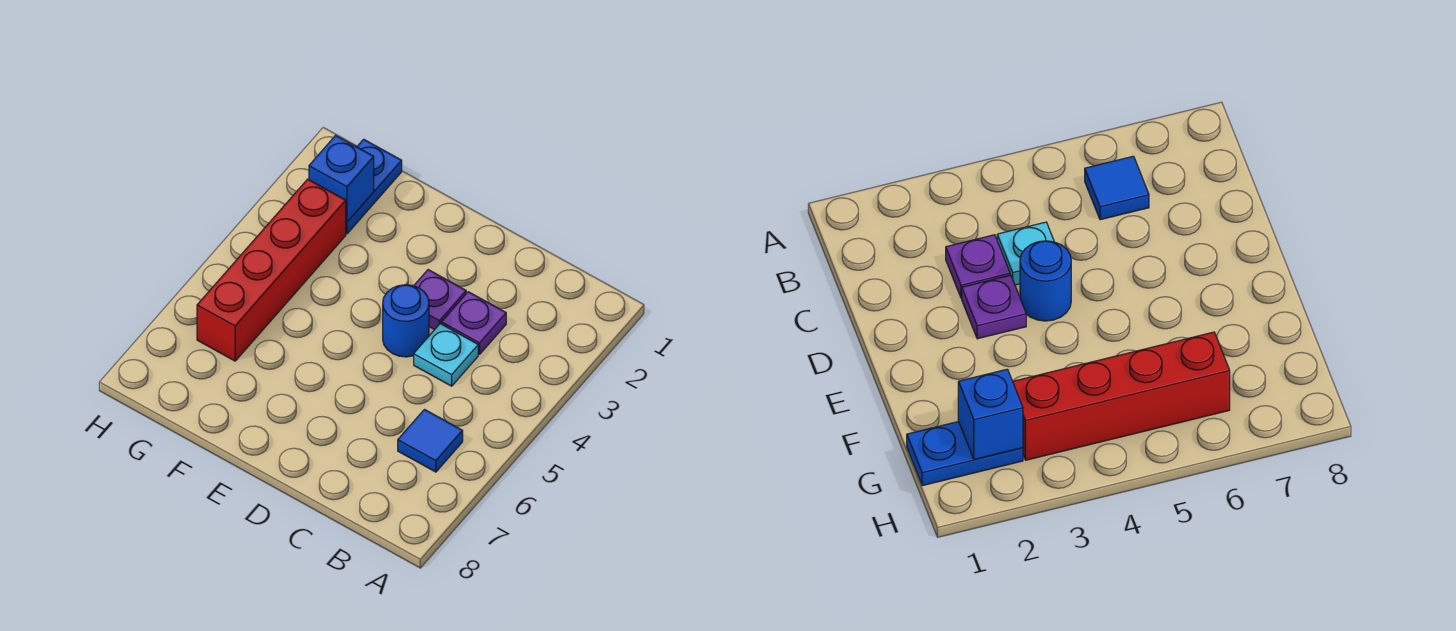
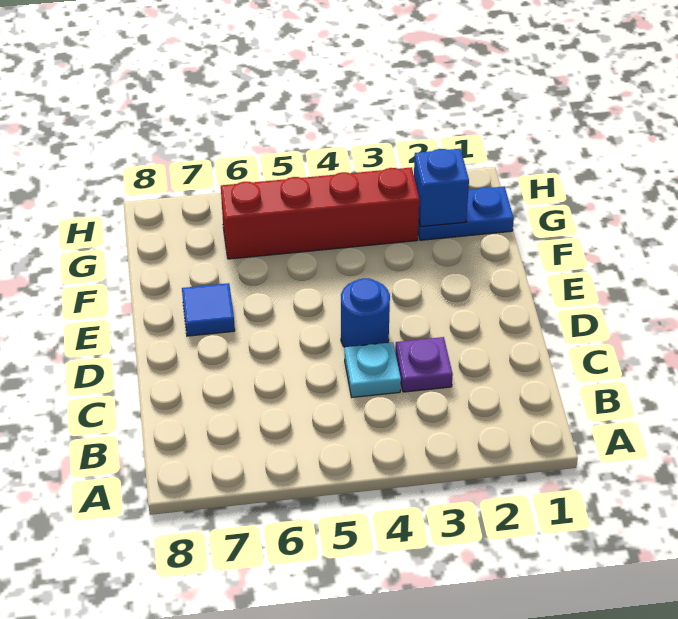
blue 1x1 tile [398,410,463,472] -> blue 1x1 tile moved to [182,283,235,336]
purple 1x1 plate [414,270,466,330] -> none

